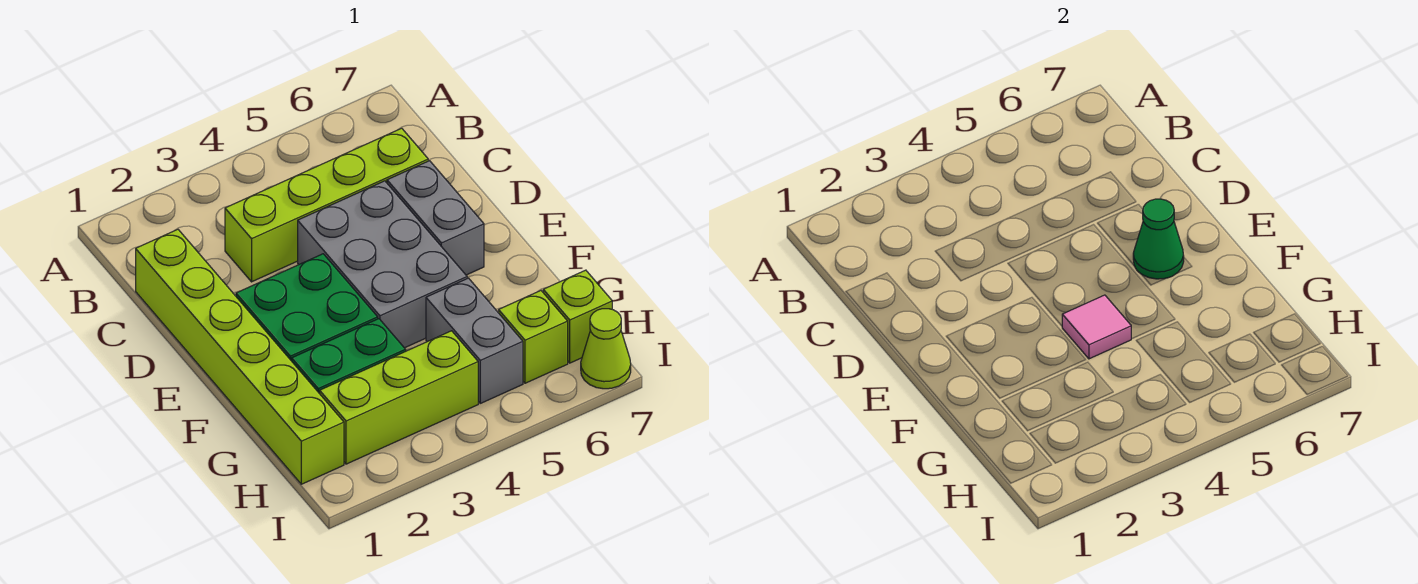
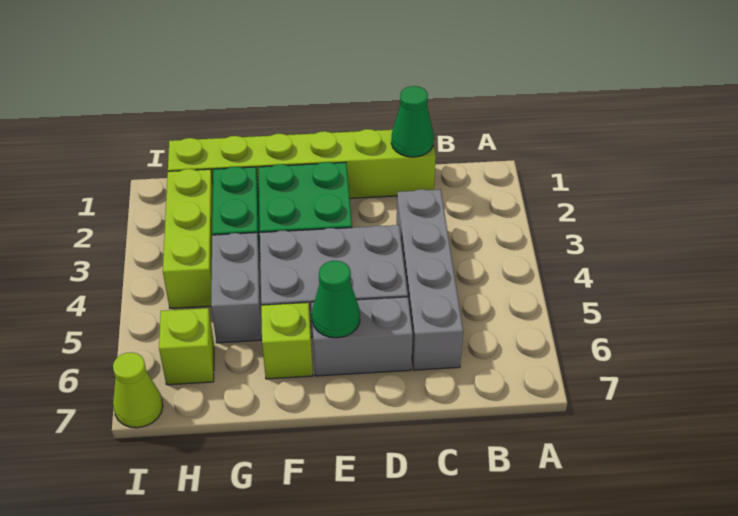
none -> green 1x1 cone [391,86,434,157]
lime 1x4 brick [225,128,428,282] -> grey 1x4 brick [397,189,463,370]
pink 1x1 tile [1062,295,1131,359] -> none
grey 1x2 brick [426,278,523,403] -> grey 1x2 brick turned to [211,233,262,343]
lime 1x1 brick [543,270,612,363] -> lime 1x1 brick moved to [261,303,313,379]

